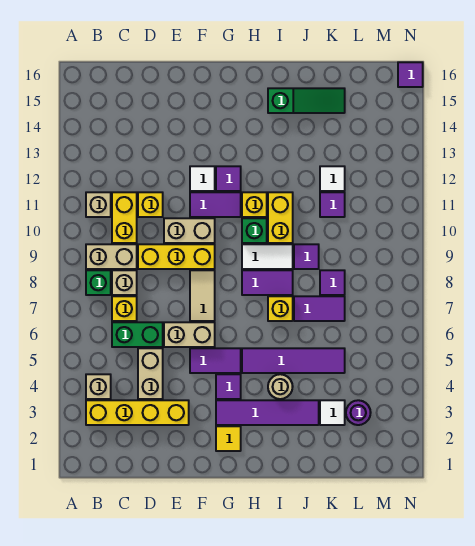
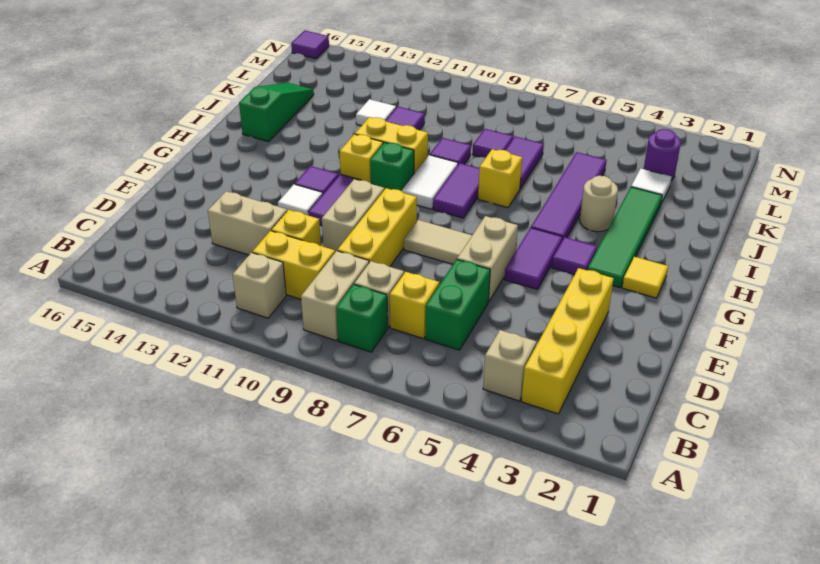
tan 1x2 brick [138,348,163,399] -> tan 1x2 brick moved to [208,191,287,255]
purple 1x4 tile [216,400,319,425] -> green 1x4 tile [588,187,662,288]

